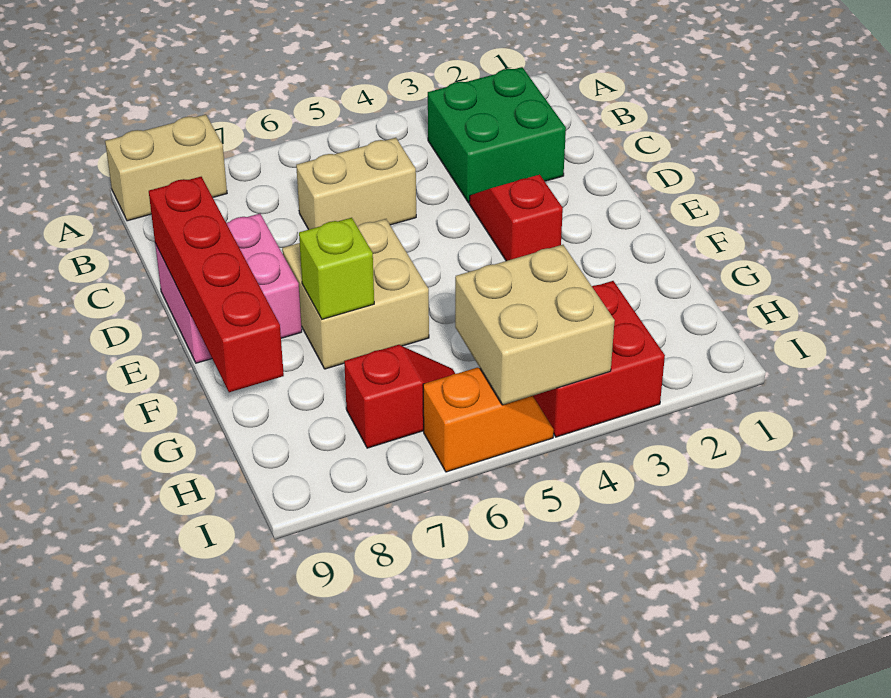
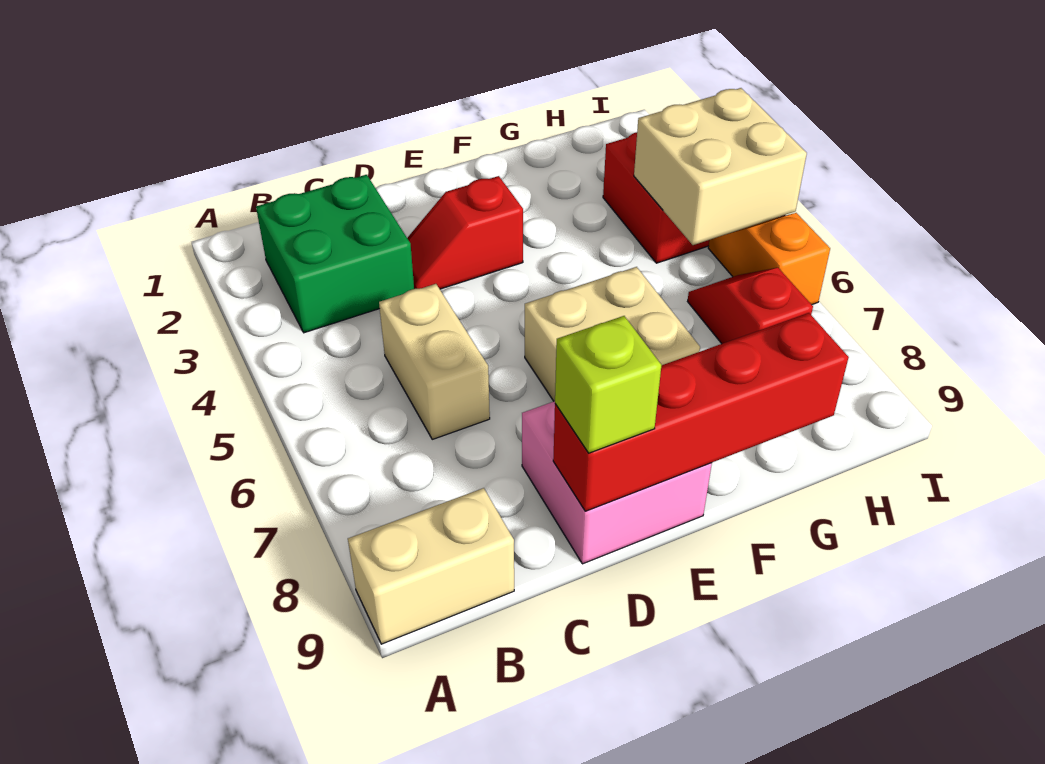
tan 1x2 brick [105,114,227,221] -> tan 1x2 brick turned to [348,488,514,644]
lime 1x1 brick [299,218,374,319] -> lime 1x1 brick moved to [555,316,661,453]

